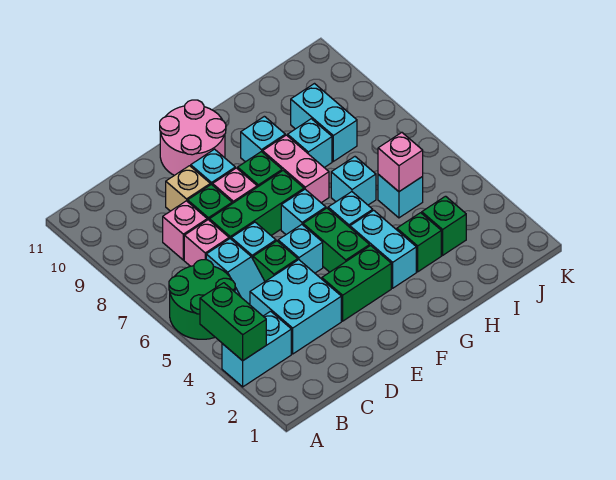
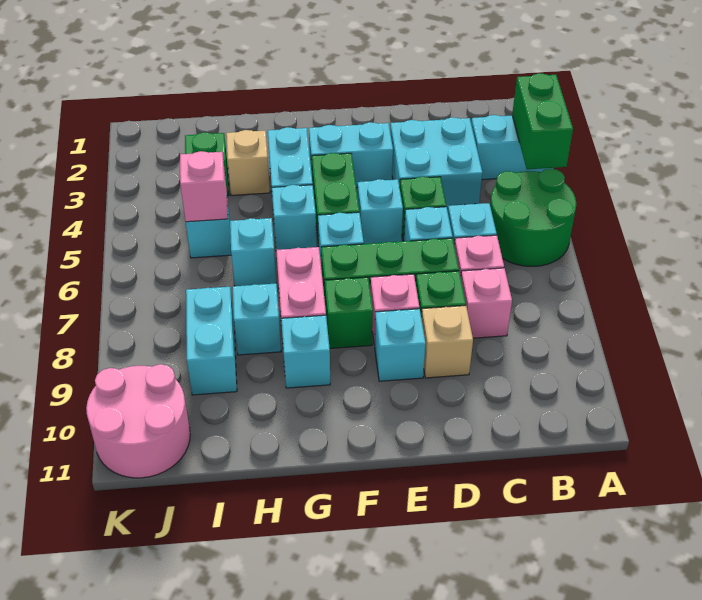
green 1x2 brick [322,246,391,321] -> cyan 1x2 brick [309,122,393,188]
pink 2x2 round brick [160,100,226,175] -> pink 2x2 round brick moved to [86,364,190,478]
green 1x1 brick [397,213,441,272] -> tan 1x1 brick [226,130,270,195]

